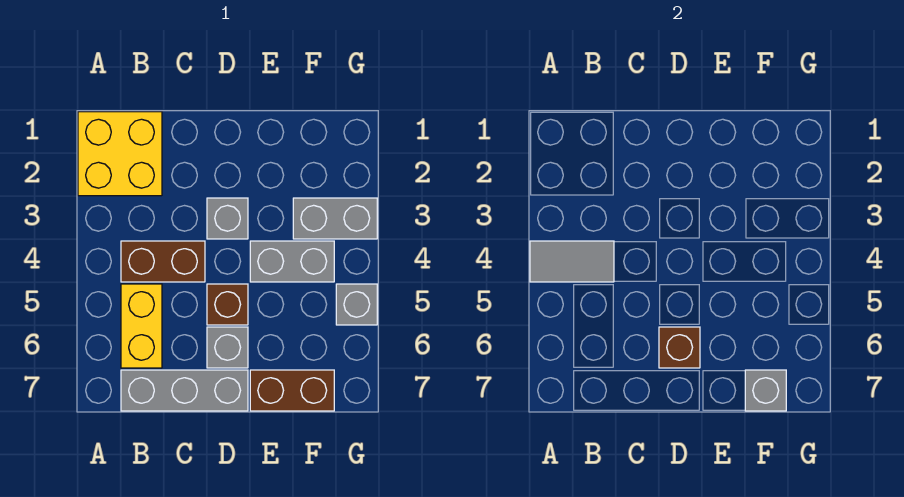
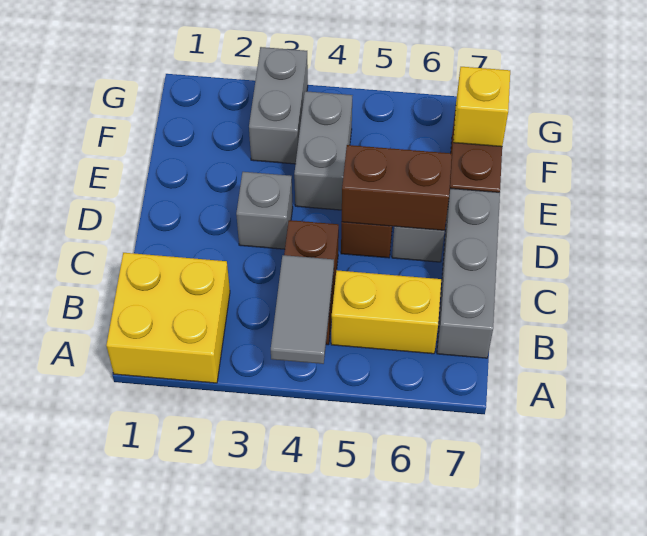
brown 1x1 brick [659,327,700,368] -> brown 1x2 brick [341,145,452,230]
grey 1x1 brick [745,370,786,411] -> yellow 1x1 brick [453,67,510,147]
grey 1x1 brick [336,284,377,325] -> none

